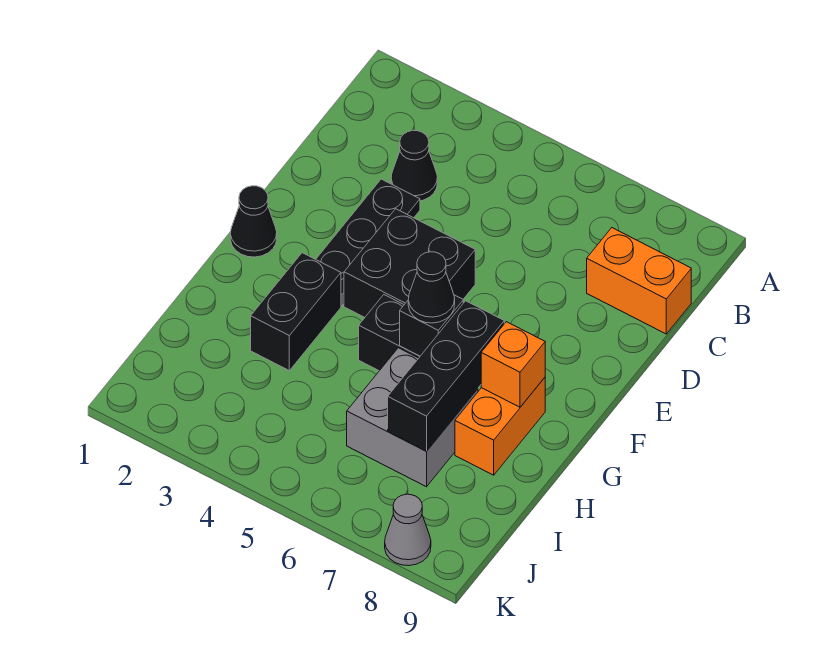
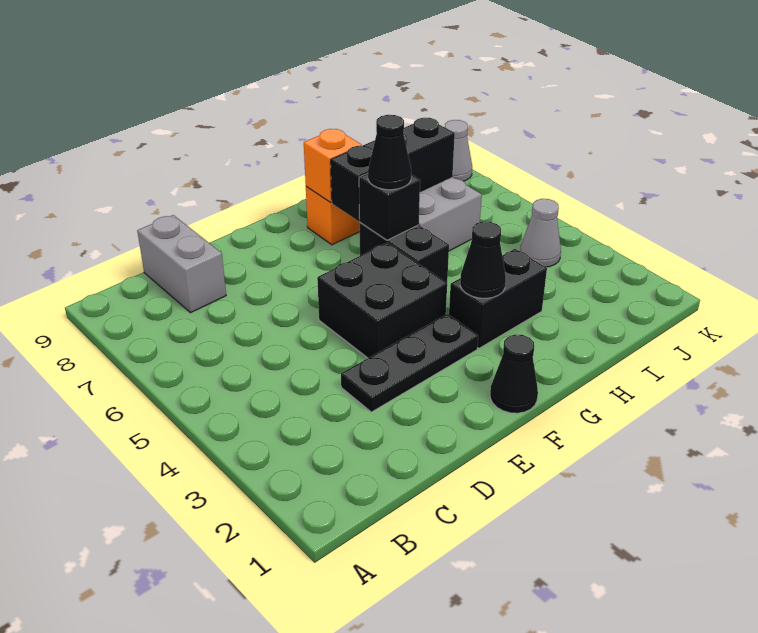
black 1x1 cone [391,130,437,201] -> black 1x1 cone moved to [460,221,506,298]
orange 1x2 brick [587,228,691,334] -> grey 1x2 brick [137,215,226,313]
none -> grey 1x1 cone [520,199,561,267]

